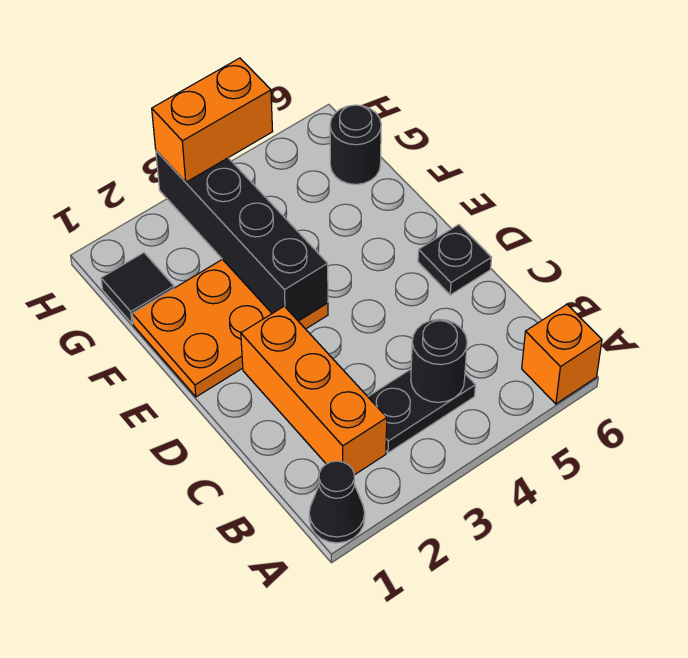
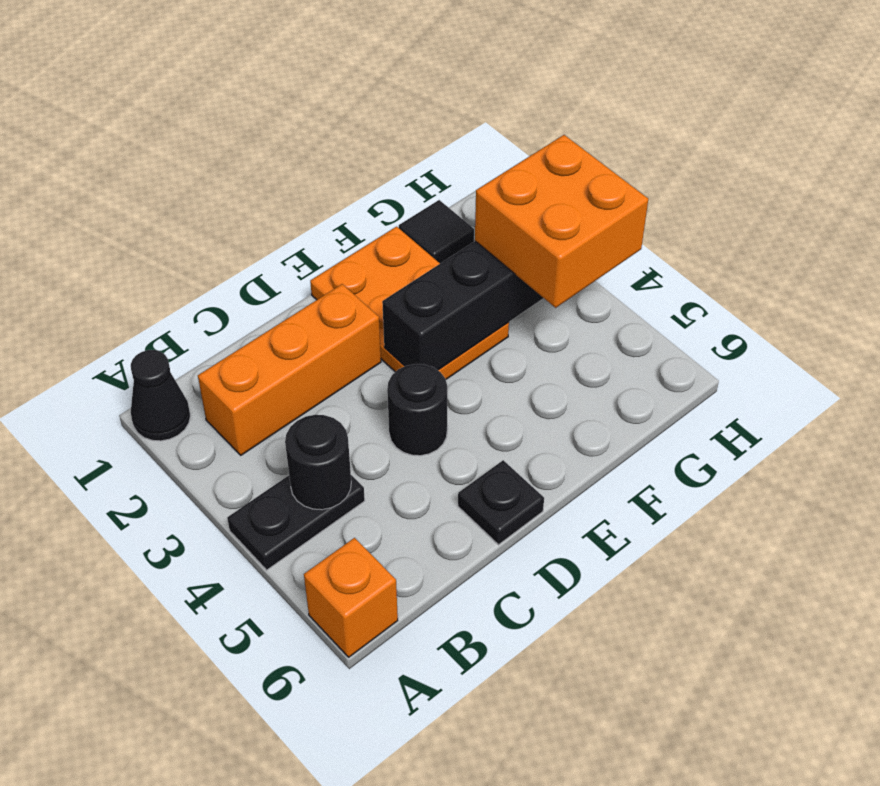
black 1x2 plate [368,369,475,453] -> black 1x2 plate turned to [227,475,365,570]
black 1x1 round brick [330,105,381,184] -> black 1x1 round brick moved to [387,364,447,456]
orange 1x2 brick [152,58,273,182] -> orange 2x2 brick [475,135,648,308]

